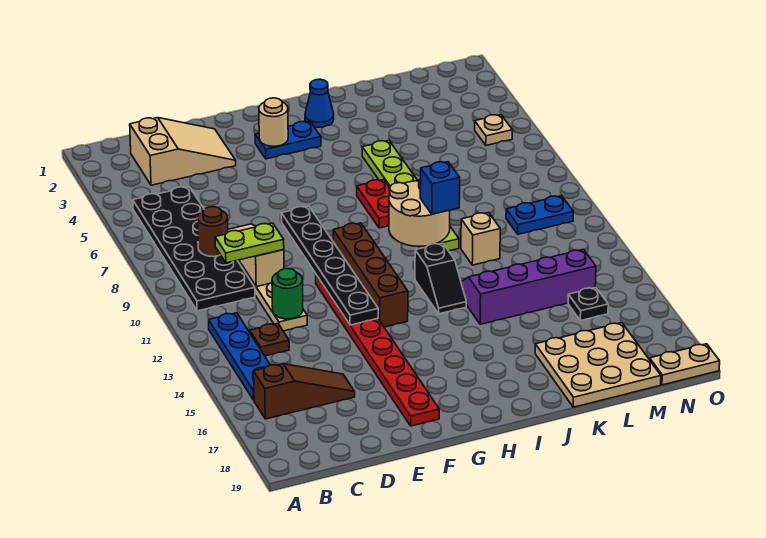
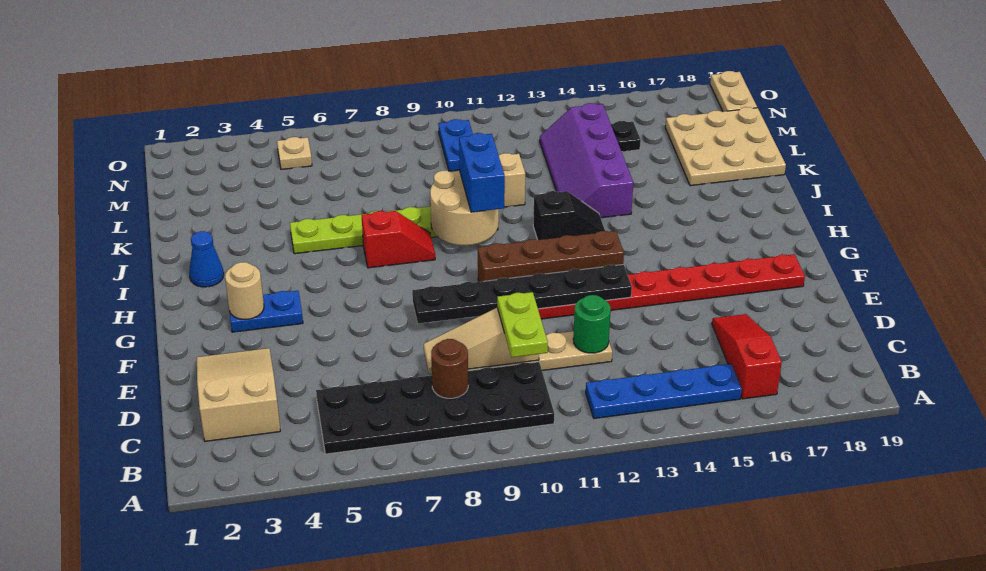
brown 1x3 slope [254,364,355,419] -> red 1x3 slope [712,314,782,399]
brown 1x1 plate [250,323,289,356] -> none
blue 1x2 plate [255,122,321,159] -> blue 1x2 plate turned to [229,291,303,332]
red 1x2 plate [357,180,390,228] -> red 1x2 slope [362,211,435,268]
blue 1x1 brick [420,162,460,214] -> blue 1x2 brick [459,133,505,212]

